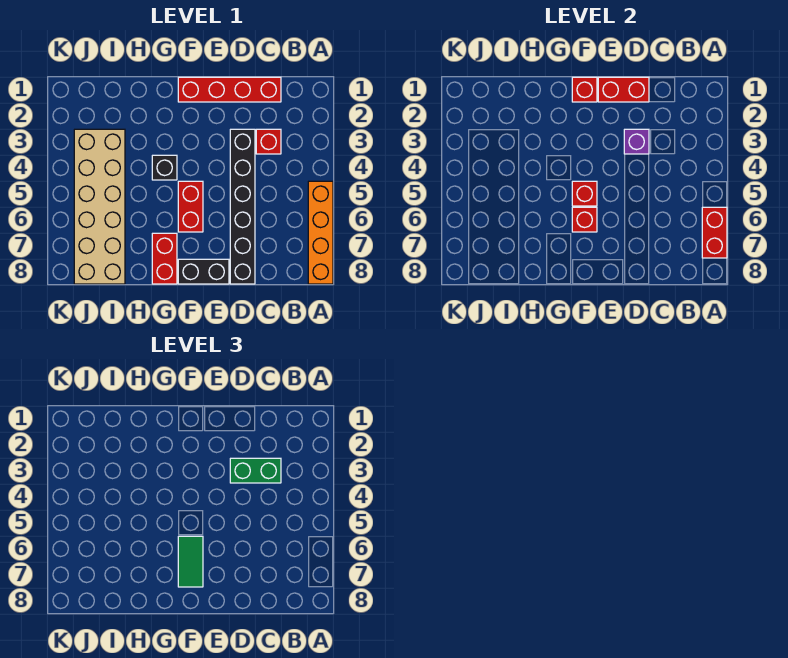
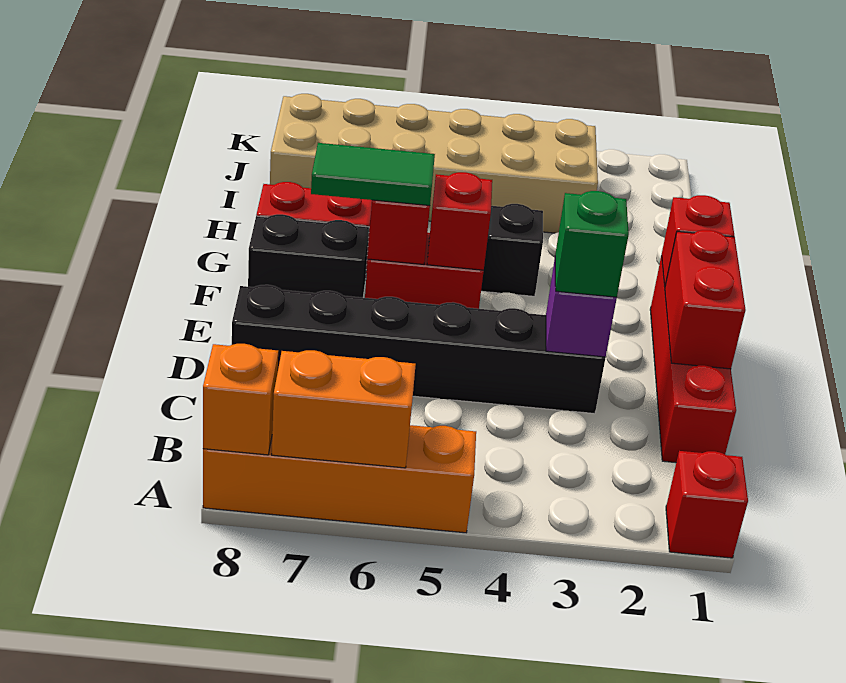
red 1x2 brick [702,207,727,258] -> orange 1x2 brick [272,350,416,468]
none -> orange 1x1 brick [203,344,278,455]
red 1x1 brick [256,129,281,154] -> red 1x1 brick moved to [666,451,748,558]
green 1x2 brick [230,458,281,483] -> green 1x1 brick [555,191,629,297]
black 1x2 brick [178,259,229,284] -> black 1x2 brick turned to [248,214,369,298]

